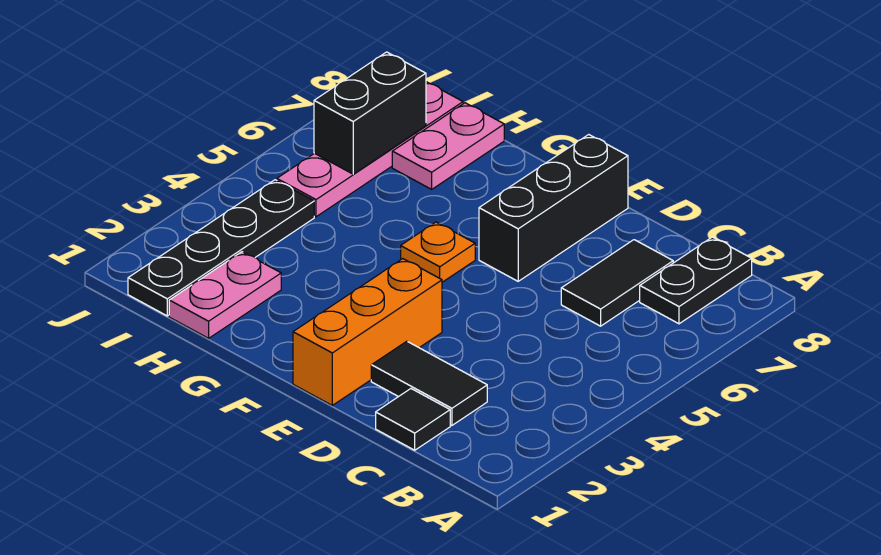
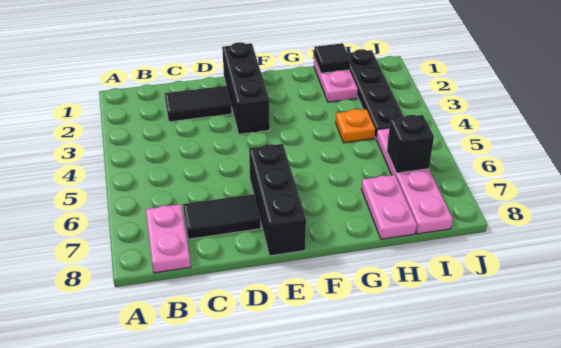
black 1x2 plate [640,237,752,324] -> pink 1x2 plate [146,204,191,273]
black 1x1 tile [376,389,450,450] -> black 1x1 tile moved to [314,43,350,73]
black 1x2 tile [561,240,673,326] -> black 1x2 tile turned to [183,194,261,239]
orange 1x3 brick [293,259,442,405] -> black 1x3 brick [222,42,270,134]
orange 1x1 plate [401,222,475,282] -> orange 1x1 plate moved to [336,109,375,143]
black 1x2 brick [314,52,426,174] -> black 1x1 brick [387,115,434,173]

